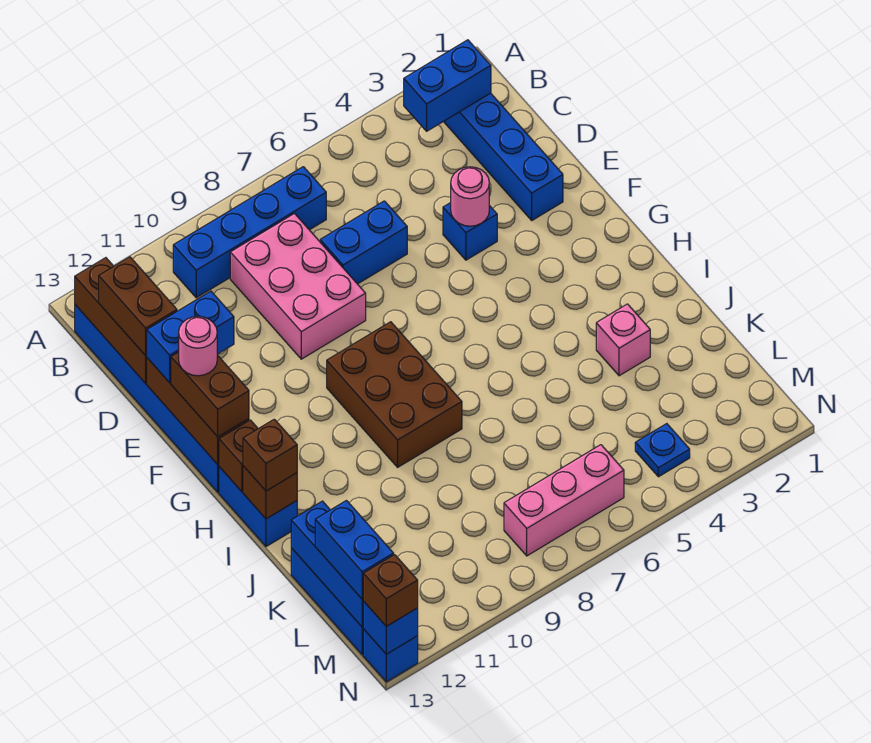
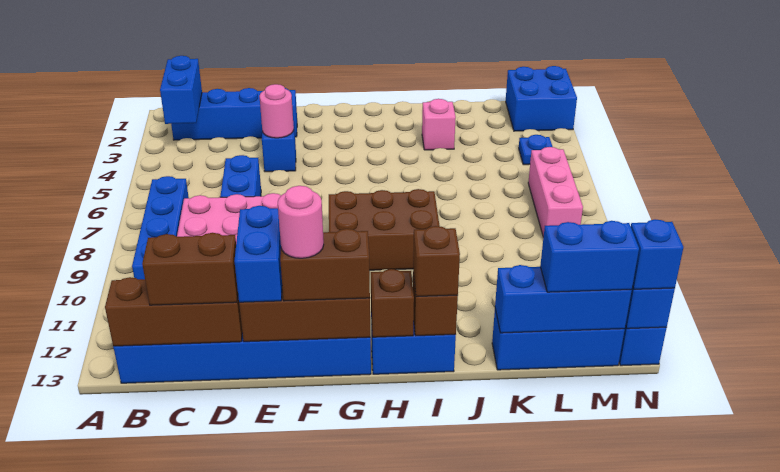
none -> blue 2x2 brick [506,66,577,131]
brown 1x1 brick [363,555,418,626] -> blue 1x1 brick [631,219,683,289]

